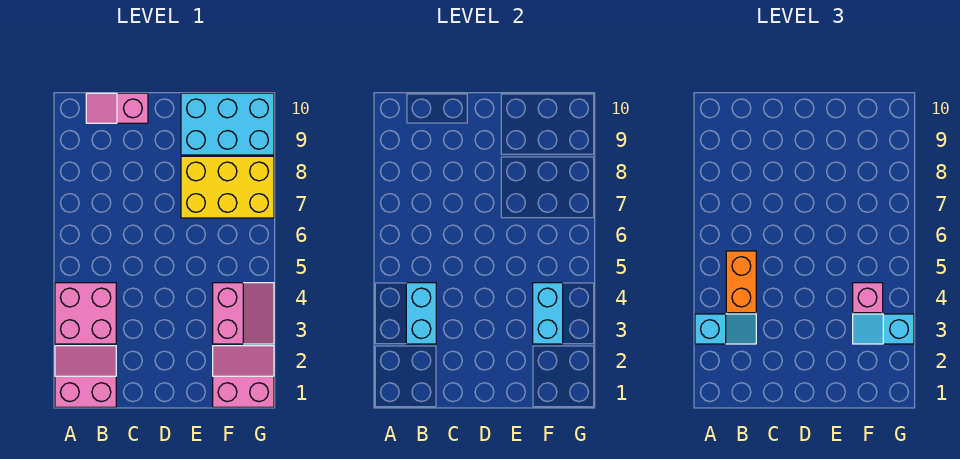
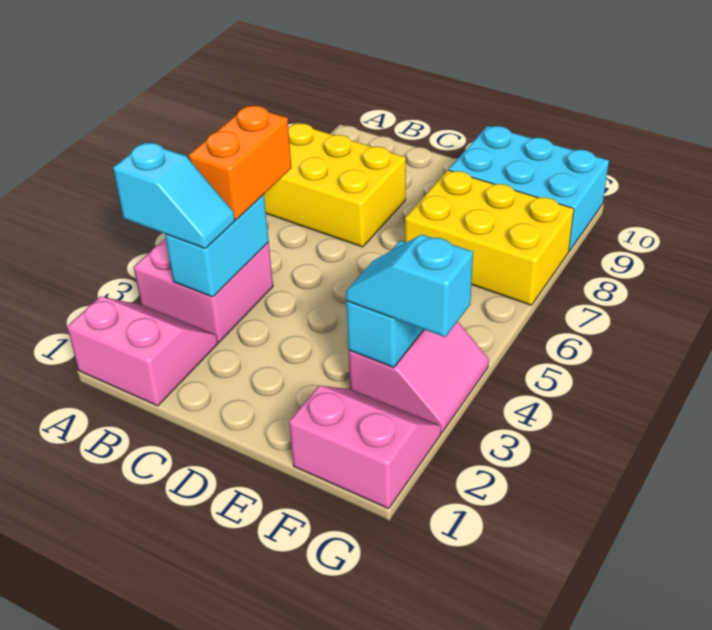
none -> yellow 2x3 brick [264,123,406,247]
pink 1x2 slope [86,93,148,123] -> none
pink 1x1 brick [853,283,883,313] -> none

